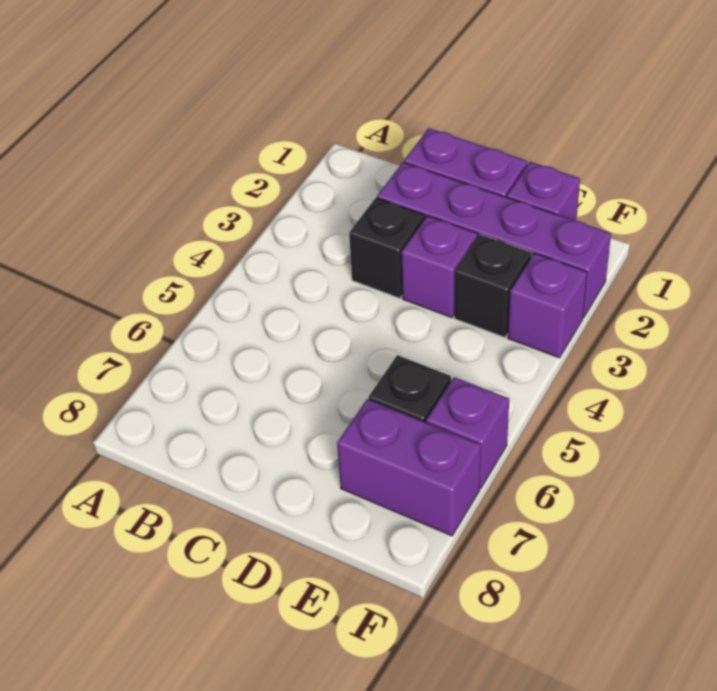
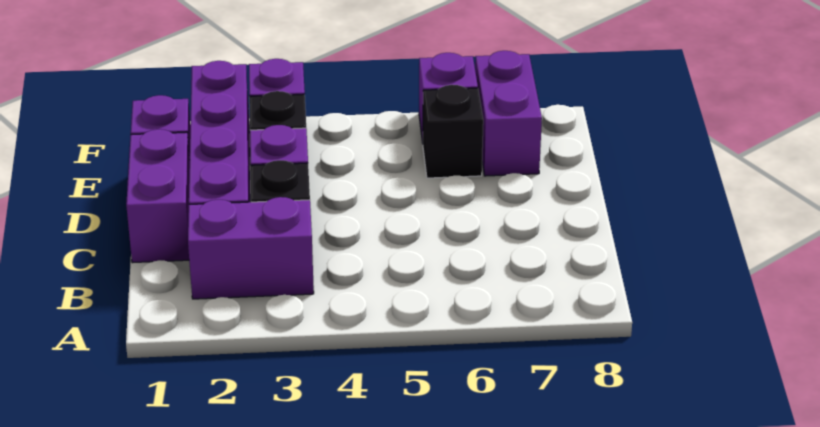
none -> purple 1x2 brick [188,197,314,299]

